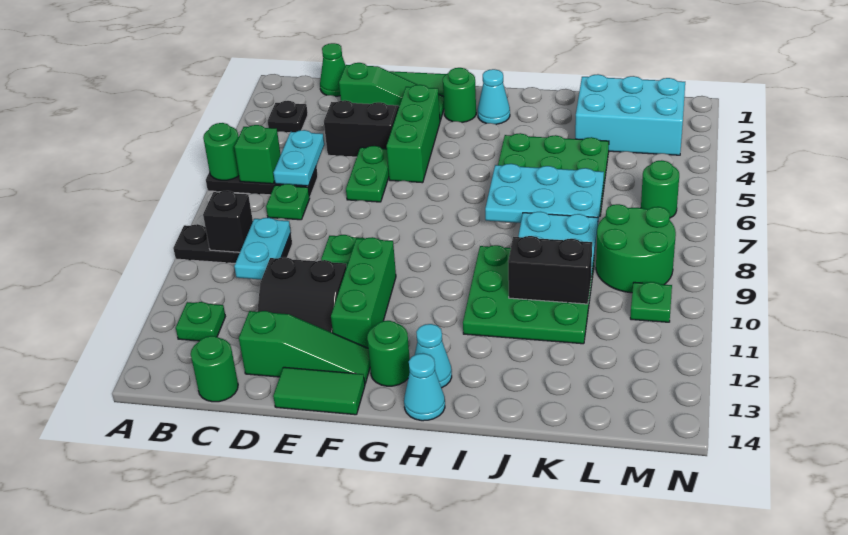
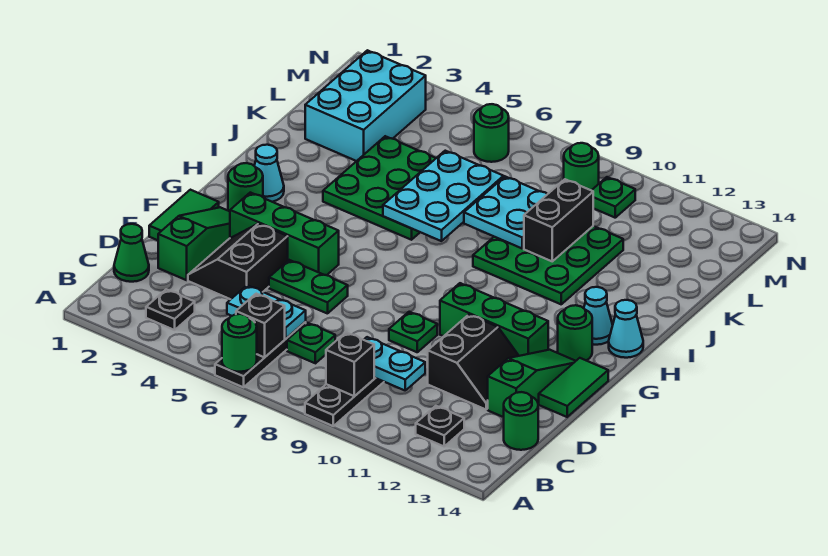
green 1x1 brick [235,125,281,184] -> black 1x1 brick [236,294,285,357]
green 1x1 plate [176,302,225,341] -> black 1x1 plate [416,406,464,446]
green 2x2 round brick [596,204,676,293] -> green 1x1 round brick [564,143,599,190]

